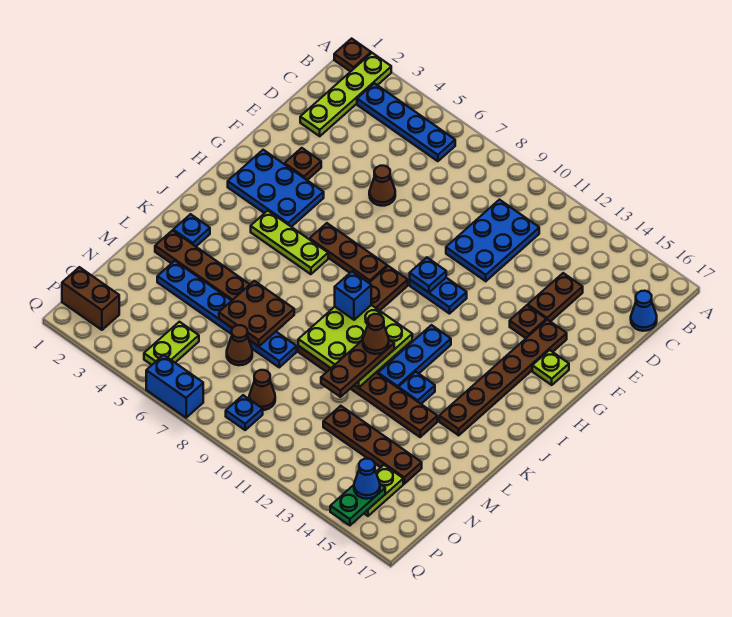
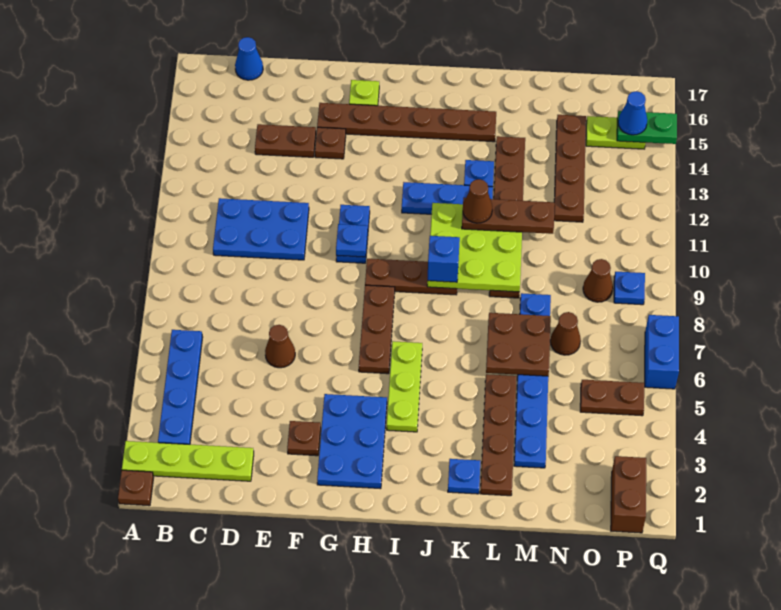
lime 1x2 plate [144,322,199,365] -> brown 1x2 plate [580,380,644,416]

